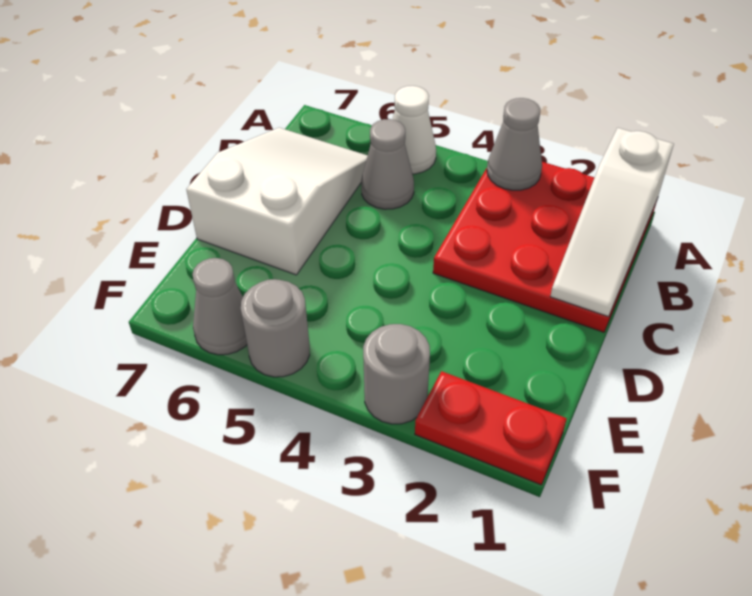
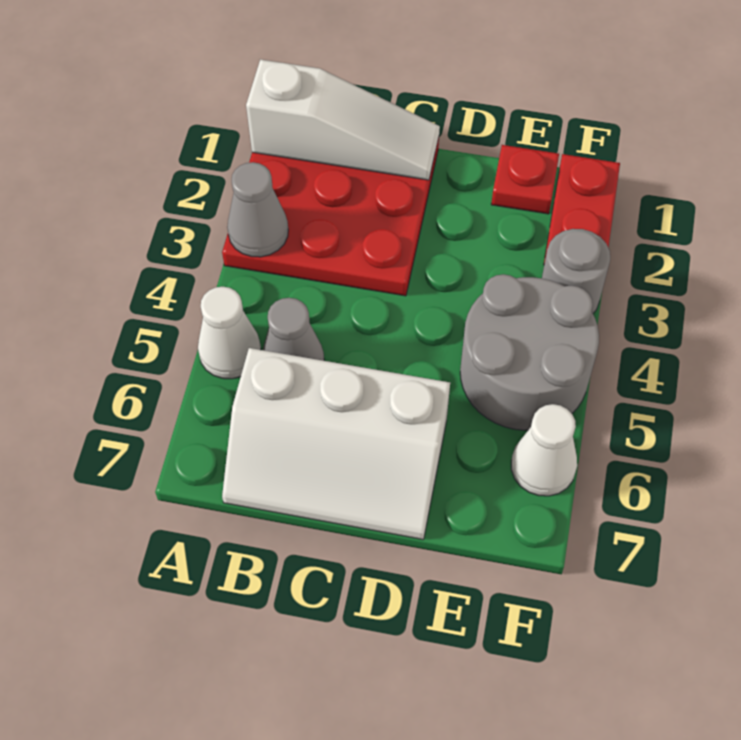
white 2x3 slope [186,128,368,275] -> white 2x3 slope turned to [222,348,450,539]
none -> red 1x1 plate [491,145,559,214]
grey 1x1 round brick [241,279,310,377] -> grey 2x2 round brick [460,274,599,430]
grey 1x1 cone [193,258,247,355] -> white 1x1 cone [511,404,577,496]

